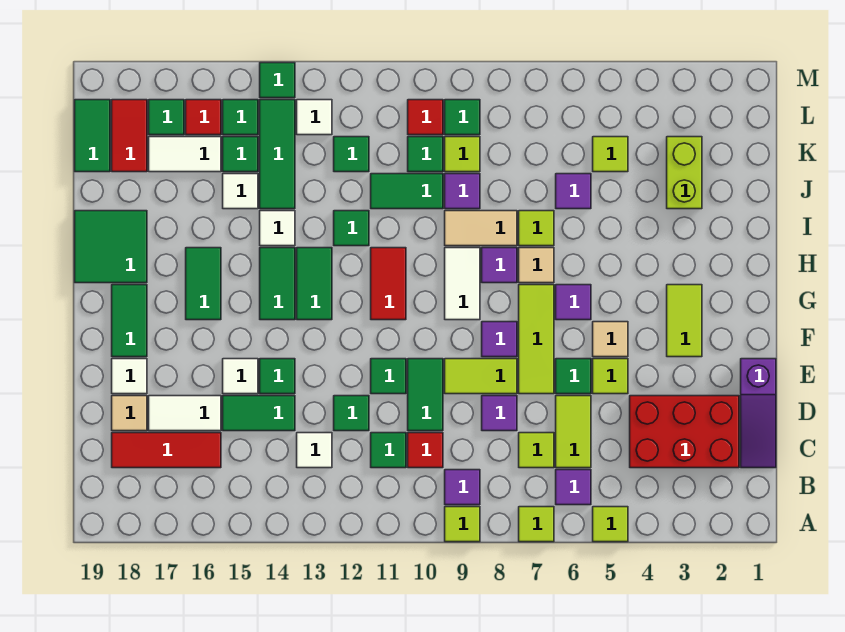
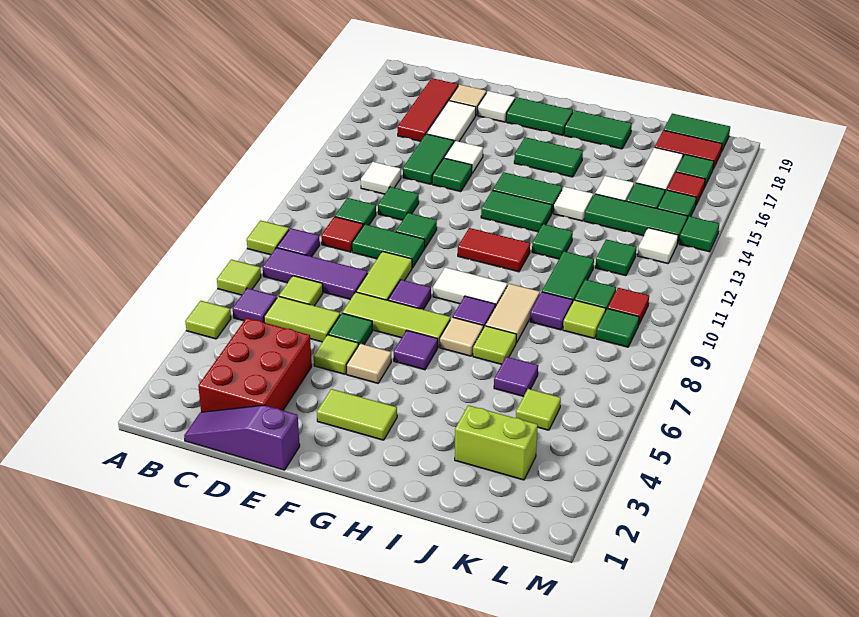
purple 1x1 tile [482,396,517,431] -> purple 1x3 tile [263,248,368,299]
green 2x2 tile [75,211,147,283] -> green 1x2 tile [564,110,632,149]

